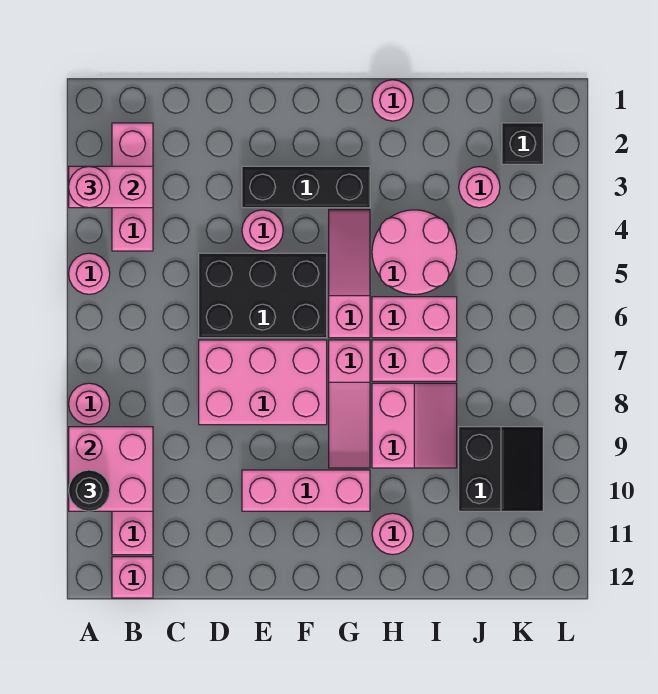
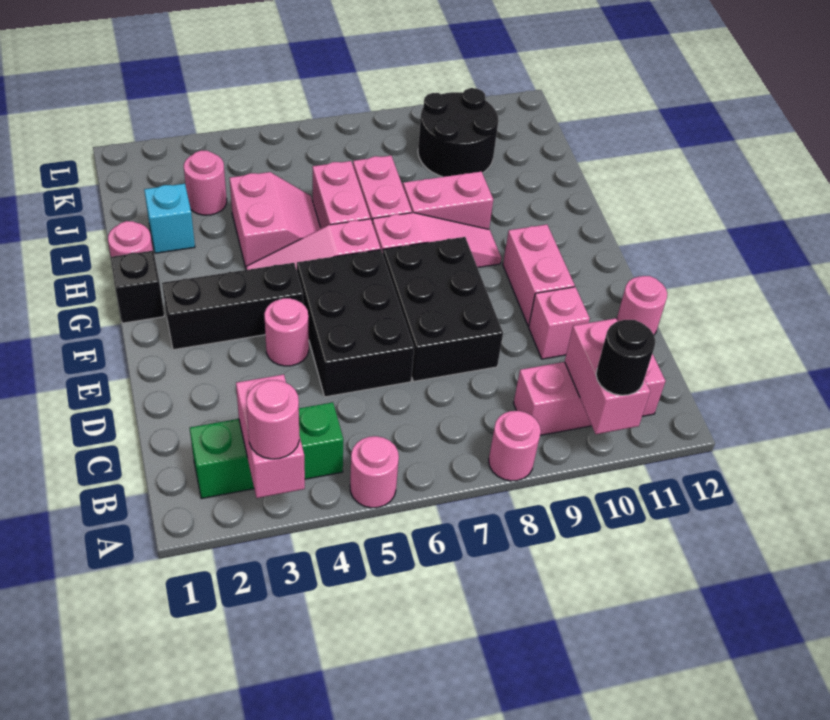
pink 2x2 brick [69,427,153,511] -> pink 1x2 brick [565,318,650,434]
pink 1x3 brick [112,123,153,251] -> green 1x3 brick [190,402,343,499]
pink 1x1 brick [112,557,153,598] -> pink 1x1 brick moved to [529,287,590,359]
pink 2x3 brick [199,340,327,425] -> black 2x3 brick [383,237,503,381]
black 1x3 brick [242,166,370,208] -> black 1x3 brick turned to [162,263,303,350]
pink 1x3 brick [242,470,370,511] -> pink 1x2 brick [503,224,575,326]
pink 2x2 round brick [372,210,457,294] -> pink 2x2 slope [230,172,321,268]
pink 1x1 round brick [372,513,413,555] -> pink 1x1 round brick moved to [617,276,667,335]
none -> cyan 1x1 brick [144,184,195,253]
black 2x2 slope [459,427,543,511] -> black 2x2 round brick [418,88,499,177]
black 1x1 brick [502,123,543,164] -> black 1x1 brick moved to [111,251,164,323]

